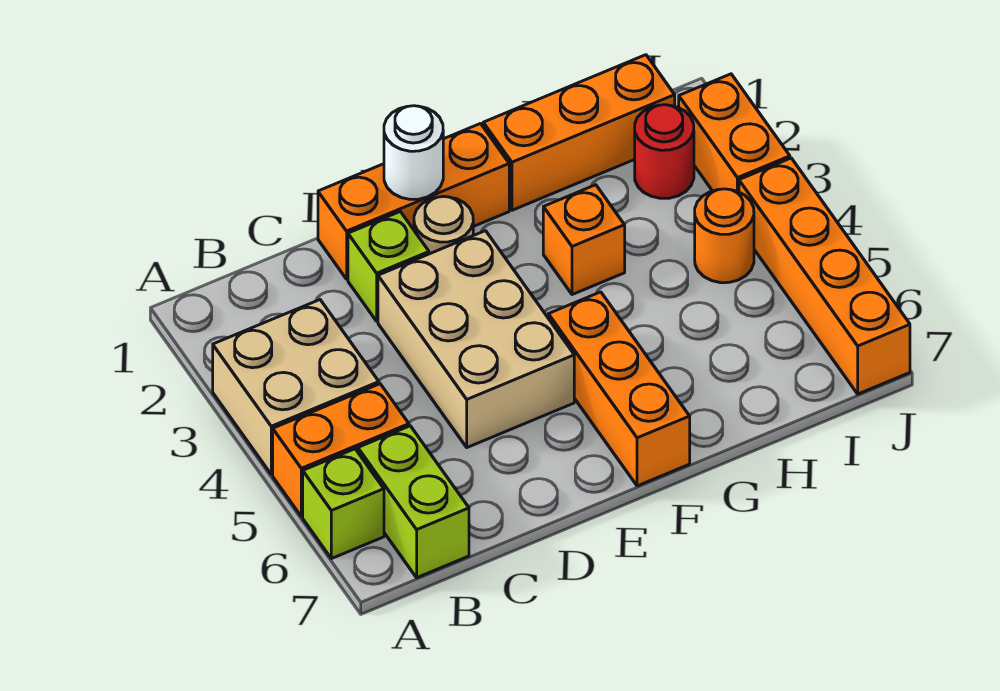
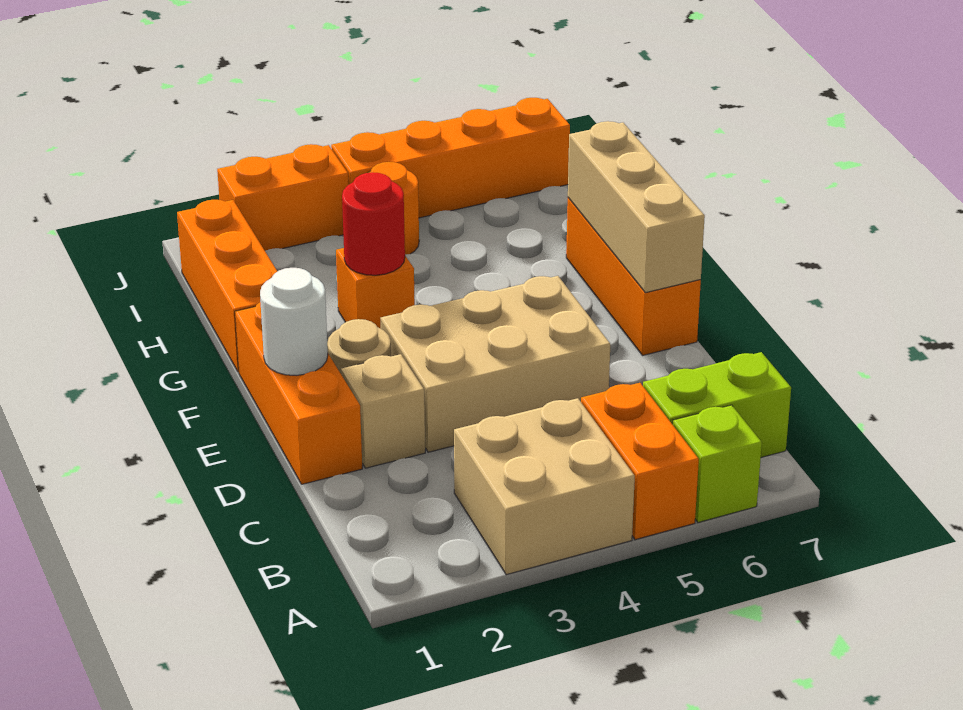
lime 1x1 brick [348,212,429,321] -> tan 1x1 brick [341,354,425,468]
none -> tan 1x3 brick [568,121,705,293]
orange 1x3 brick [548,292,690,486] -> orange 1x3 brick turned to [566,198,701,356]
red 1x1 round brick [635,105,694,198] -> red 1x1 round brick moved to [342,172,405,275]

